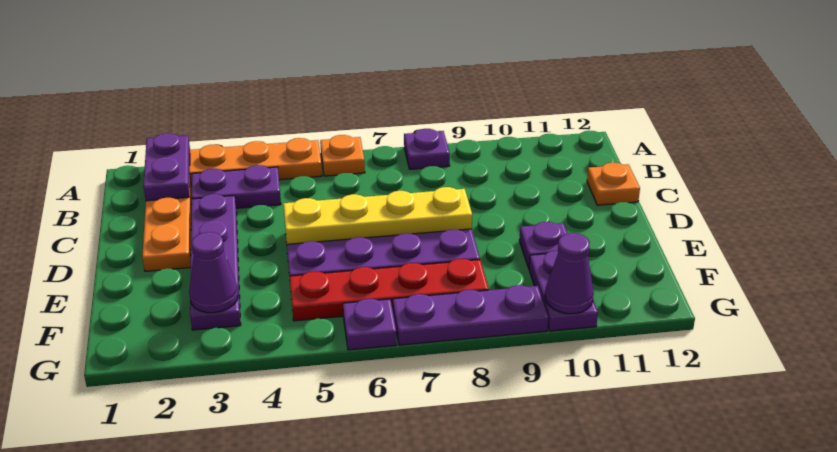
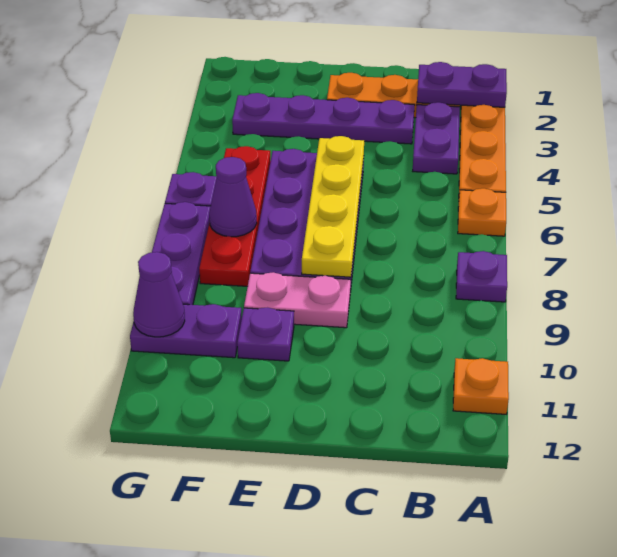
orange 1x1 plate [587,163,640,205] -> orange 1x1 plate moved to [453,358,509,414]
none -> pink 1x2 plate [244,272,351,328]
purple 1x1 cone [189,232,238,313] -> purple 1x1 cone moved to [209,157,257,237]

